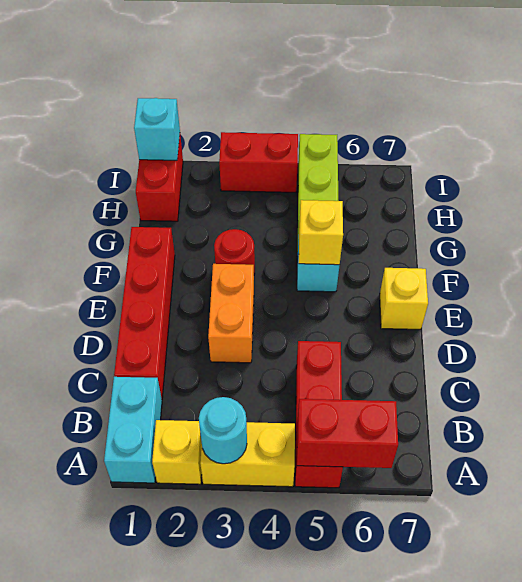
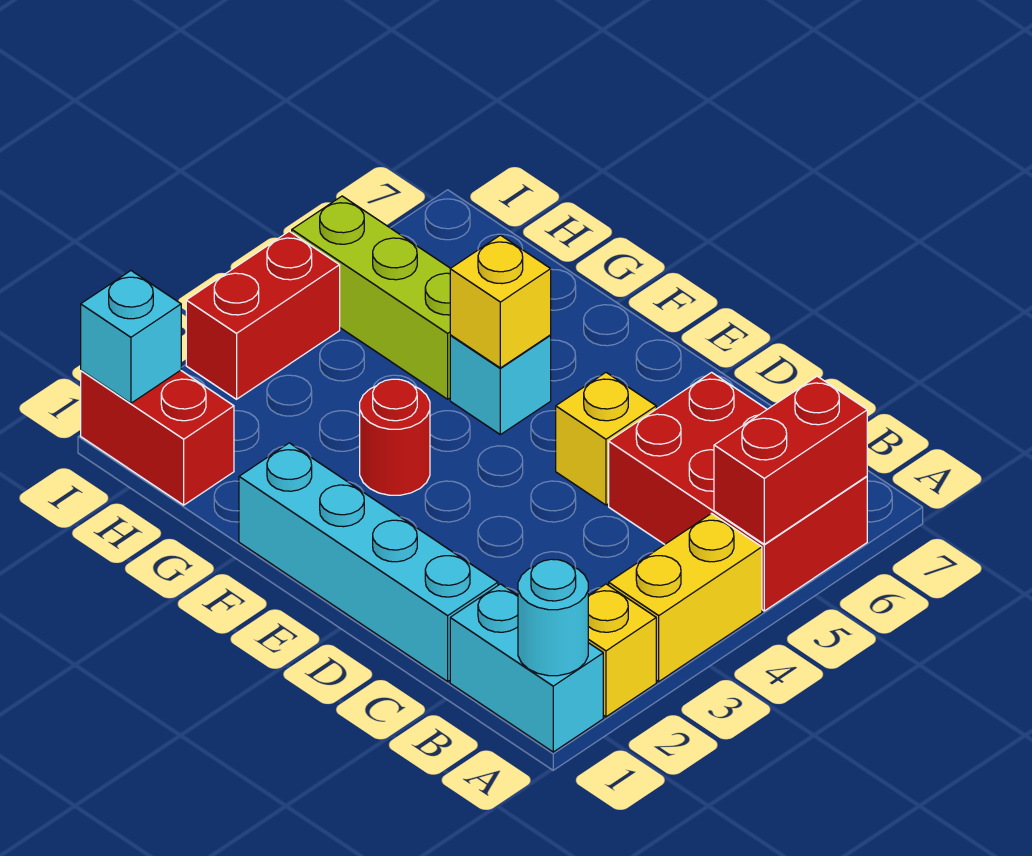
cyan 1x1 round brick [199,397,247,464] -> cyan 1x1 round brick moved to [518,559,588,676]
red 1x3 brick [295,341,343,488] -> red 2x3 brick [609,372,867,611]
red 1x4 brick [114,227,175,398] -> cyan 1x4 brick [239,443,498,681]
orange 1x2 brick [208,264,254,363] -> none
yellow 1x1 brick [380,268,428,329] -> yellow 1x1 brick moved to [556,373,656,505]

